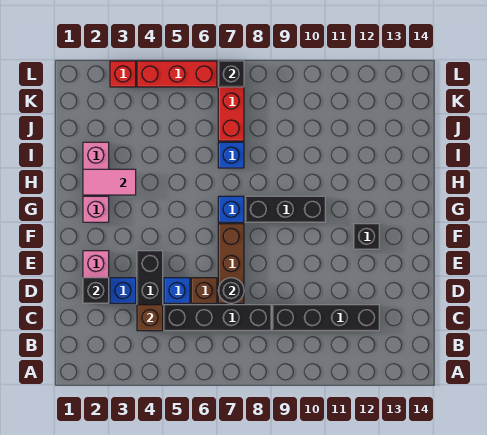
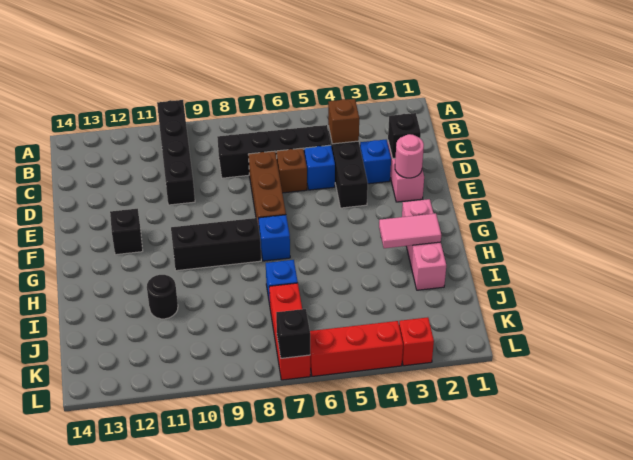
black 1x4 brick [272,305,379,331] -> black 1x4 brick turned to [157,100,195,205]
black 1x1 round brick [218,278,244,303] -> black 1x1 round brick moved to [147,275,178,319]
none -> pink 1x1 round brick [395,134,424,178]

